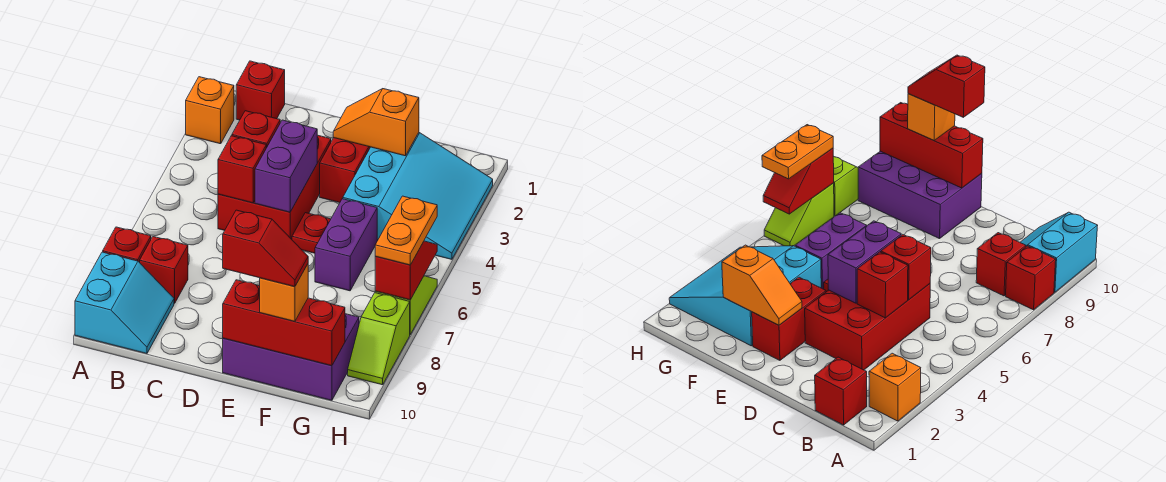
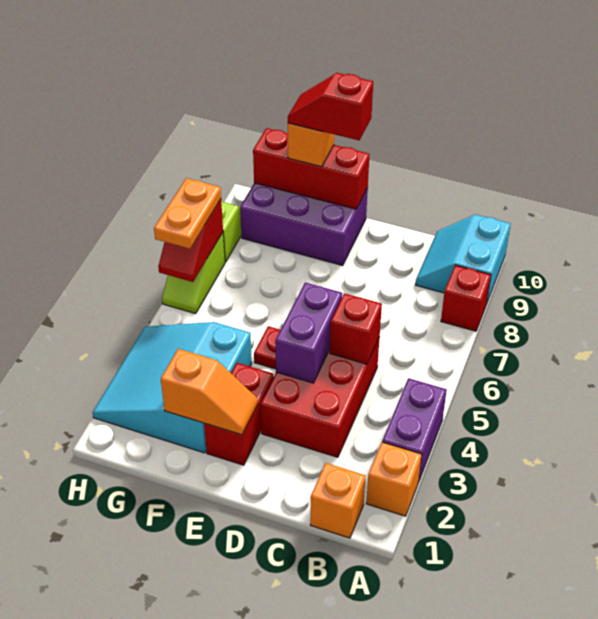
red 1x1 brick [236,61,285,120] -> orange 1x1 brick [310,463,366,538]
red 1x1 brick [140,237,188,303] -> none
red 1x1 brick [232,111,280,148] -> none
purple 1x2 brick [315,199,377,291] -> purple 1x2 brick moved to [382,378,447,482]

